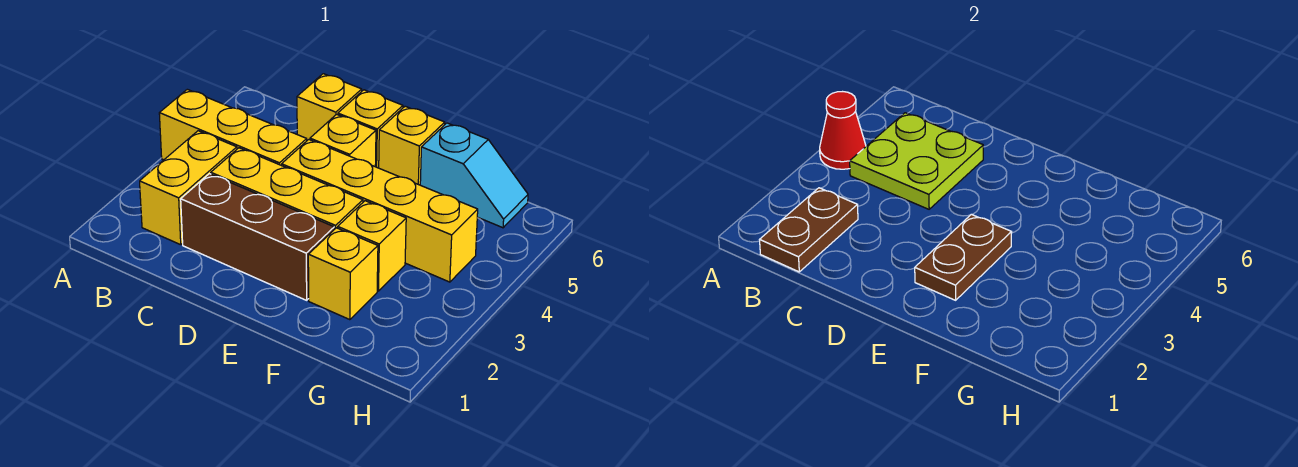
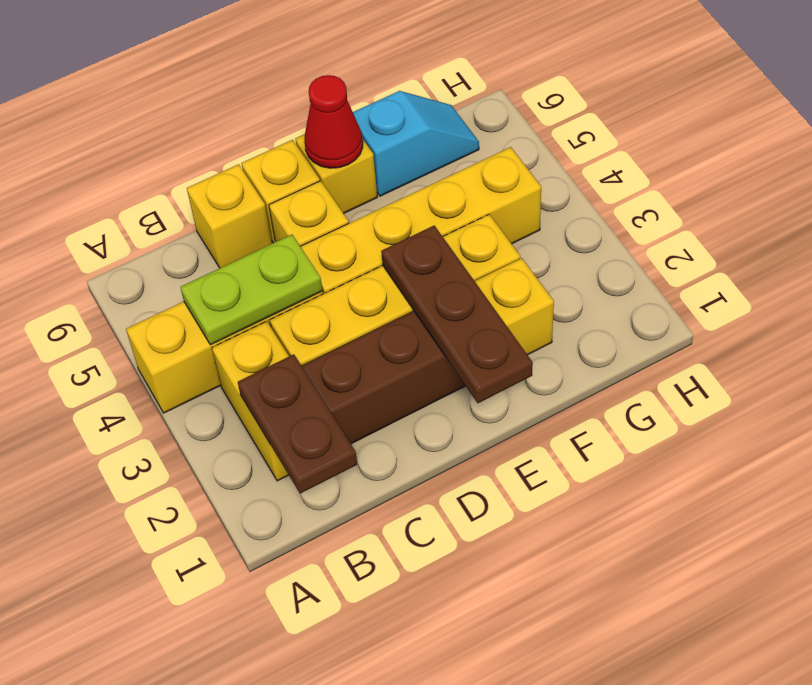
red 1x1 cone [820,92,866,169] -> red 1x1 cone moved to [305,75,363,168]
lime 2x2 plate [850,113,983,209] -> lime 1x2 plate [180,235,322,345]
brown 1x2 plate [915,214,1012,300] -> brown 1x3 plate [381,226,533,403]

